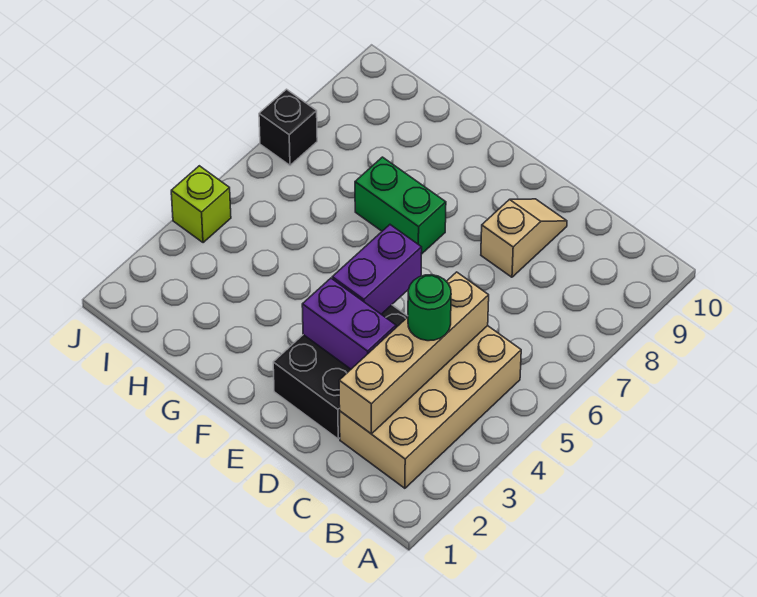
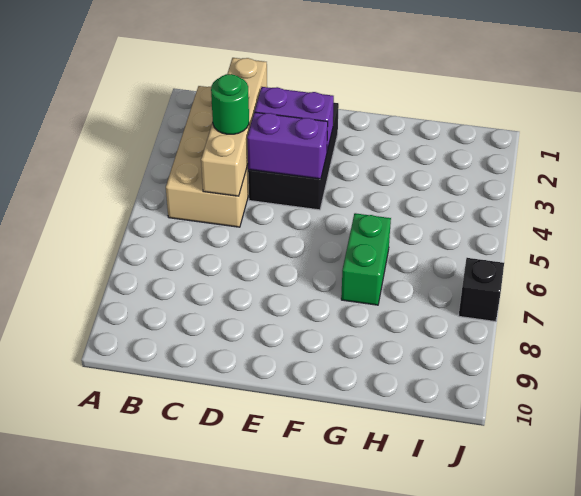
tan 1x2 slope [481,199,567,277] -> none
purple 1x2 brick [332,225,422,314] -> purple 1x2 brick turned to [247,112,328,179]
green 1x2 brick [355,157,446,254] -> green 1x2 brick turned to [341,213,391,305]
lime 1x1 brick [171,166,231,243] -> none

